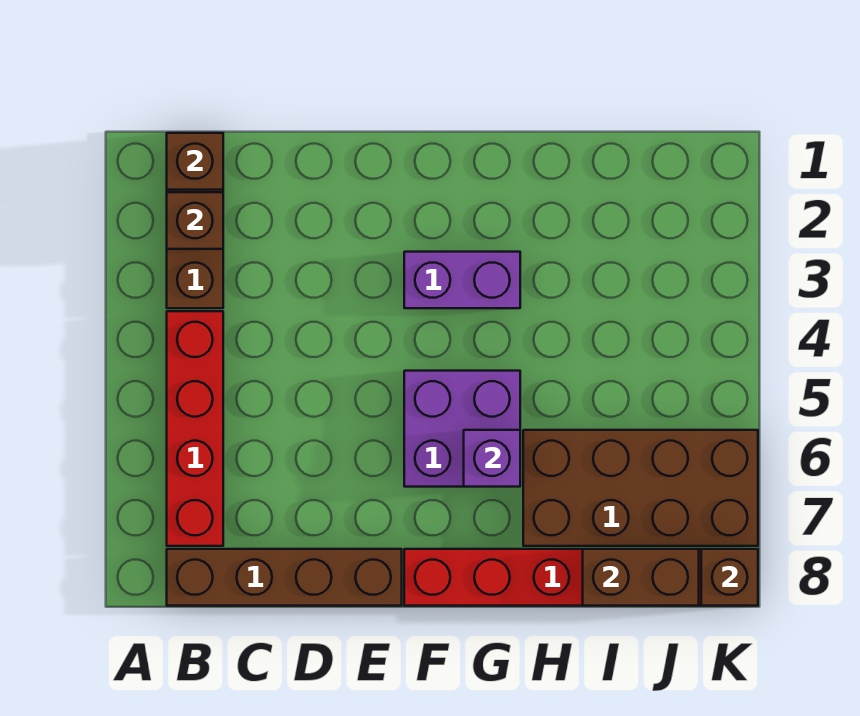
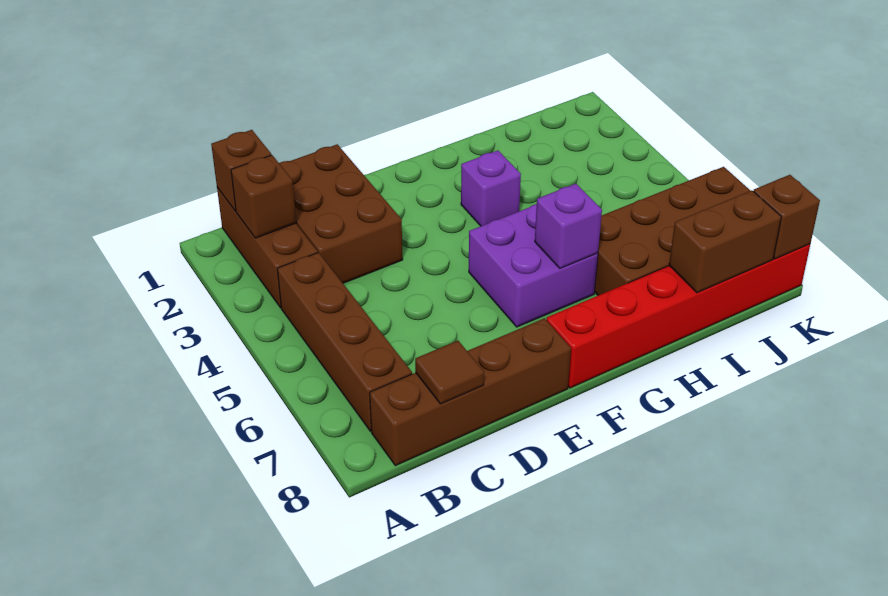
red 1x4 brick [167,311,223,546] -> brown 1x4 brick [277,253,412,432]
none -> brown 2x3 brick [279,144,403,283]
none -> brown 1x1 tile [415,341,484,404]
purple 1x2 brick [404,252,520,308] -> purple 1x1 brick [461,150,521,226]

